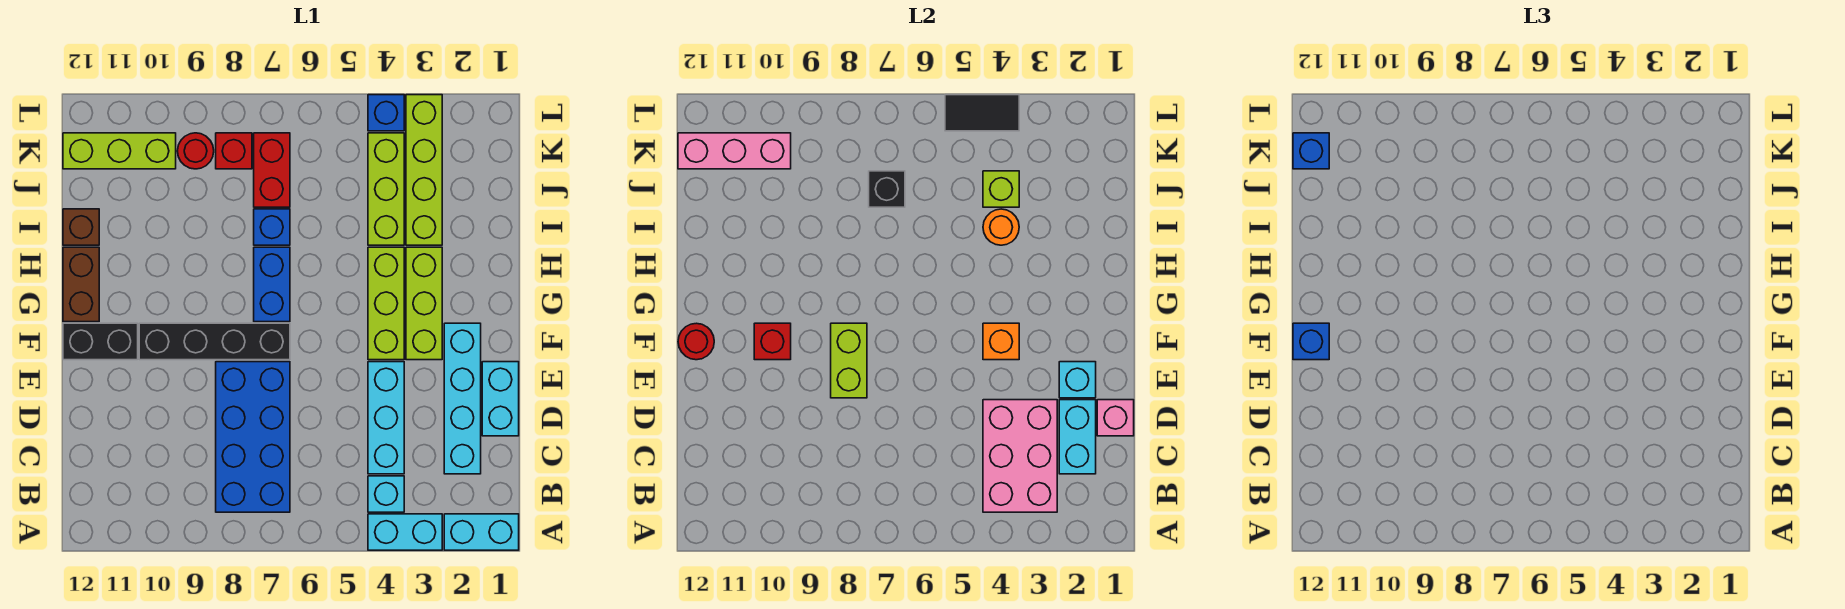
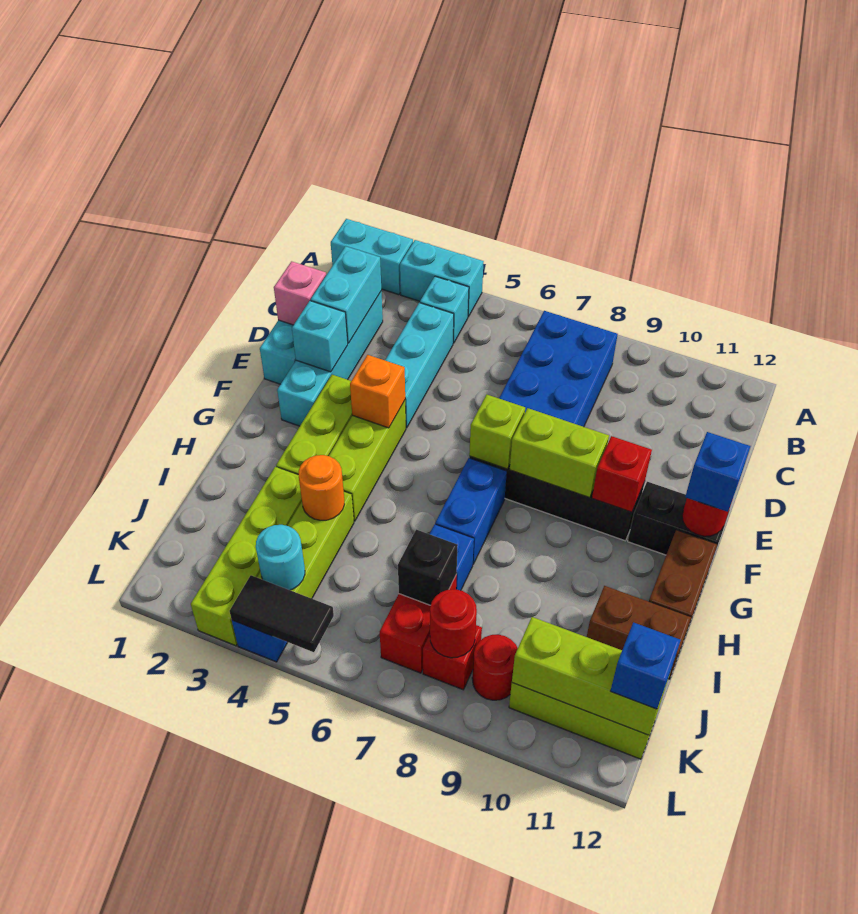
pink 2x3 brick [983,400,1057,512] -> none
lime 1x2 brick [831,323,867,398] -> lime 1x2 brick turned to [510,408,609,498]
brown 1x1 brick [63,209,99,245] -> brown 1x2 brick [587,586,691,679]
lime 1x1 brick [983,171,1019,207] -> lime 1x1 brick moved to [469,395,525,469]
none -> cyan 1x1 round brick [256,525,305,590]
none -> red 1x1 round brick [430,589,477,658]
pink 1x3 brick [678,133,791,169] -> lime 1x3 brick [512,617,668,735]

